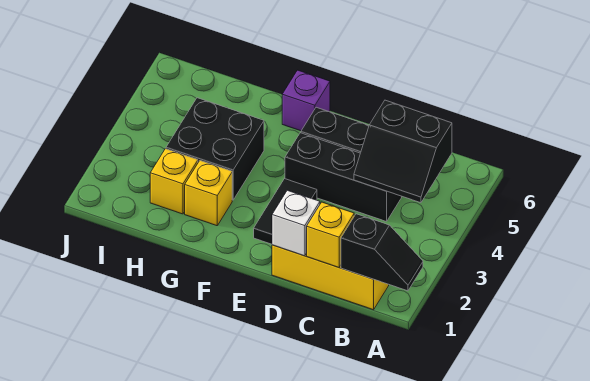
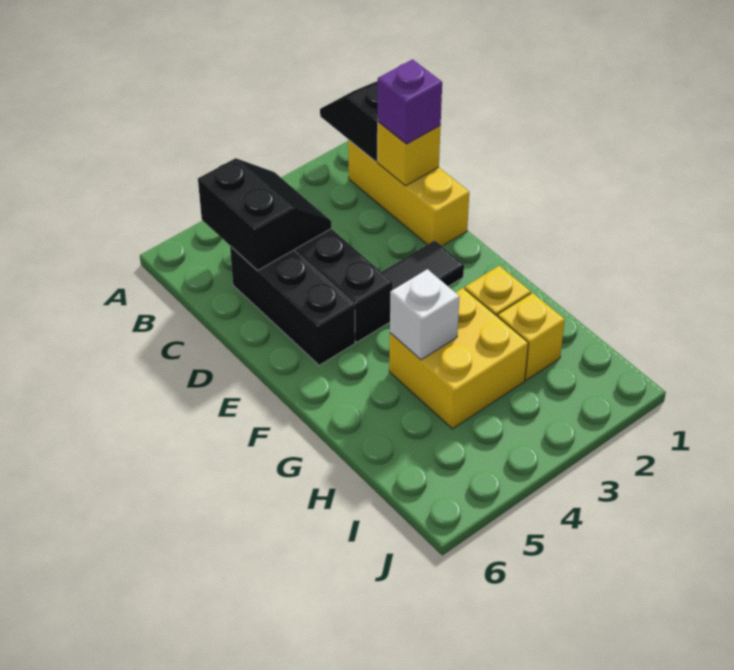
white 1x1 brick [272,190,320,256] -> white 1x1 brick moved to [390,269,460,360]
purple 1x1 brick [282,70,330,131] -> purple 1x1 brick moved to [378,60,442,144]
black 2x2 brick [166,98,264,200] -> yellow 2x2 brick [389,288,528,429]

